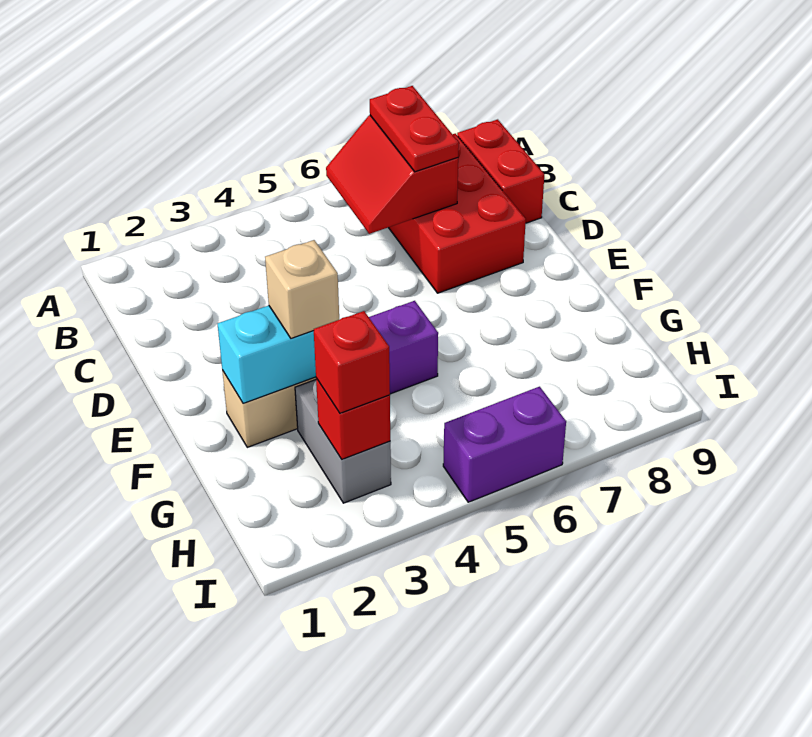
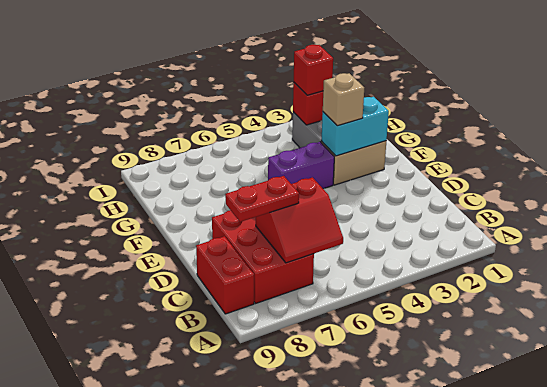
red 2x2 slope [326,115,458,234] -> red 2x2 slope turned to [256,177,343,263]
red 1x2 plate [370,86,459,172] -> red 1x2 plate turned to [225,176,299,222]
purple 1x2 brick [443,387,566,502] -> none

